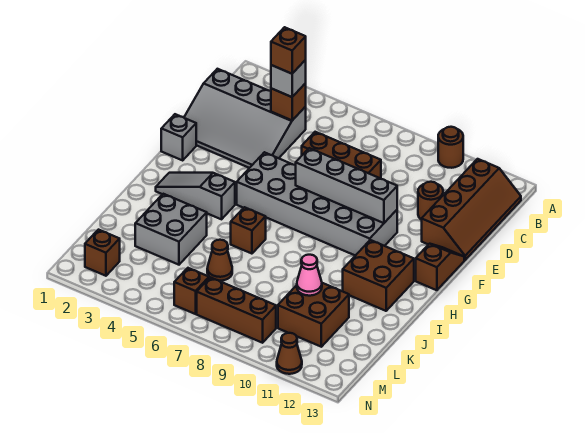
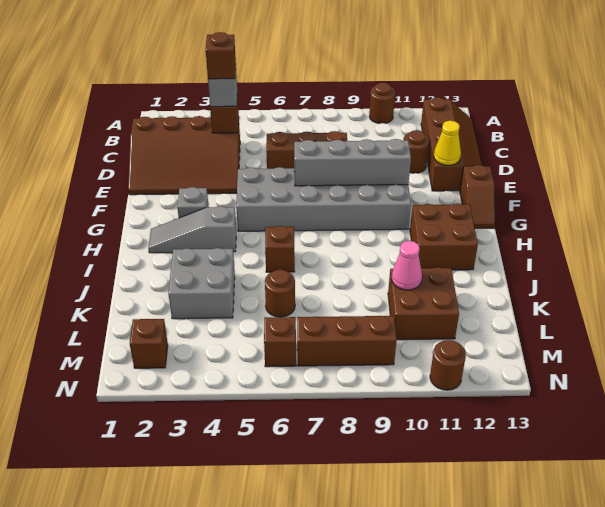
grey 3x4 slope [184,69,306,168] -> brown 3x4 slope [128,116,240,195]
none -> yellow 1x1 cone [434,121,461,165]
grey 1x1 brick [161,114,196,160] -> grey 1x1 brick moved to [177,187,209,218]
brown 1x2 slope [416,244,464,290] -> brown 1x2 slope turned to [460,165,495,229]
brown 1x1 cone [207,240,232,281] -> brown 1x1 round brick [265,269,295,317]
brown 1x1 cone [277,333,302,374] -> brown 1x1 round brick [430,340,466,390]

